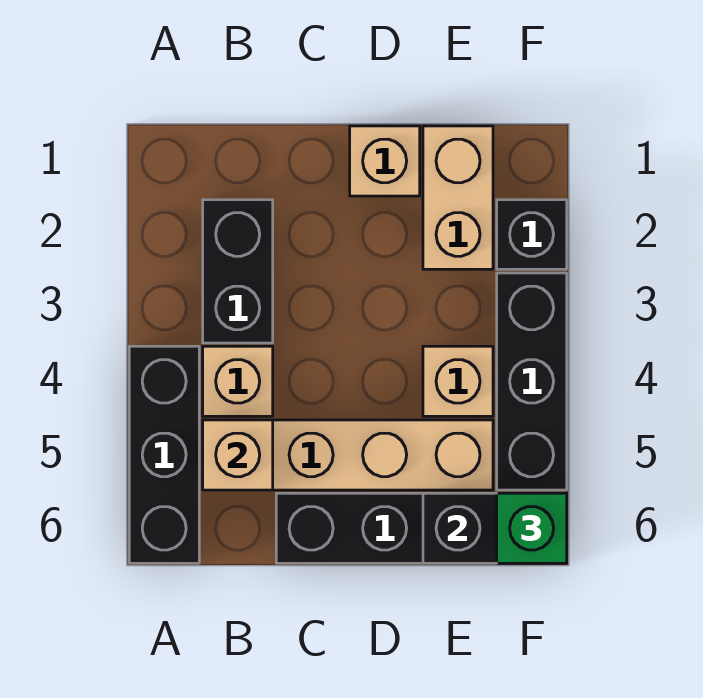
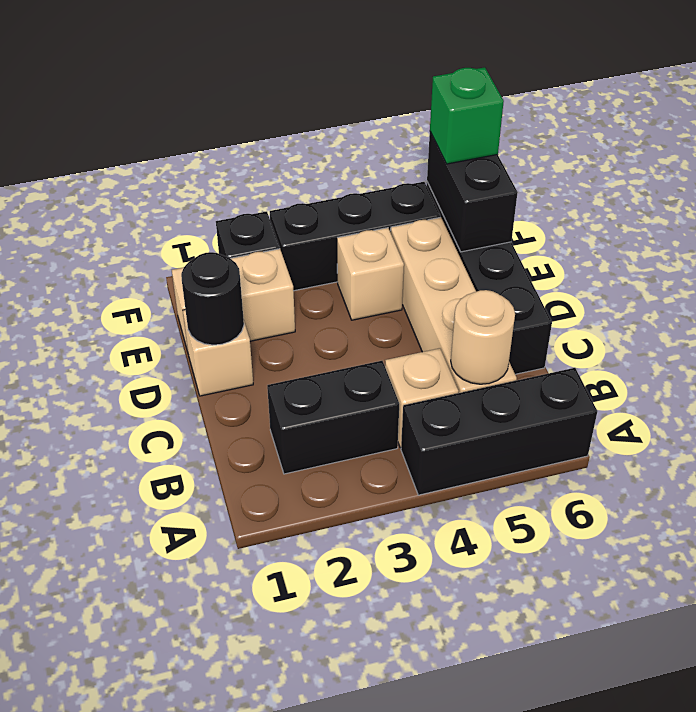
tan 1x1 brick [203,420,273,490] -> tan 1x1 round brick [451,290,515,384]
none -> black 1x1 round brick [181,252,244,345]

